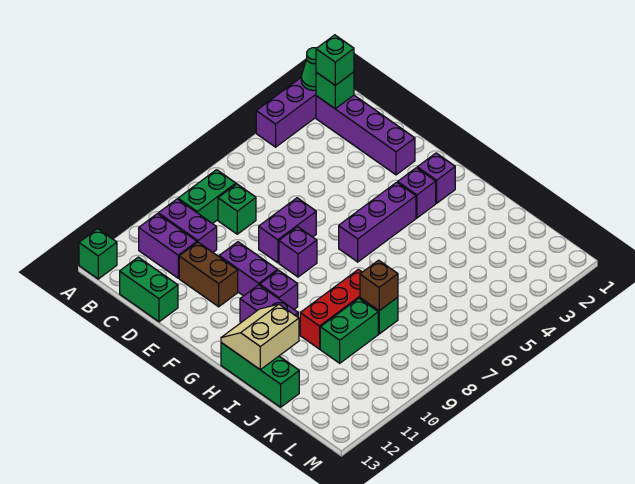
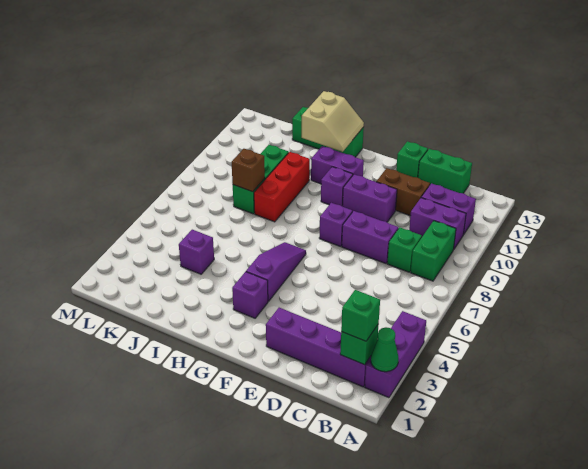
green 1x1 brick [79,229,117,279] -> green 1x1 brick moved to [396,141,428,178]
purple 1x2 brick [259,198,316,263] -> purple 1x2 brick turned to [342,211,398,263]
purple 1x1 brick [417,153,455,203] -> purple 1x1 brick moved to [179,230,214,274]
purple 1x3 brick [339,182,416,262] -> purple 1x3 slope [246,242,306,301]

